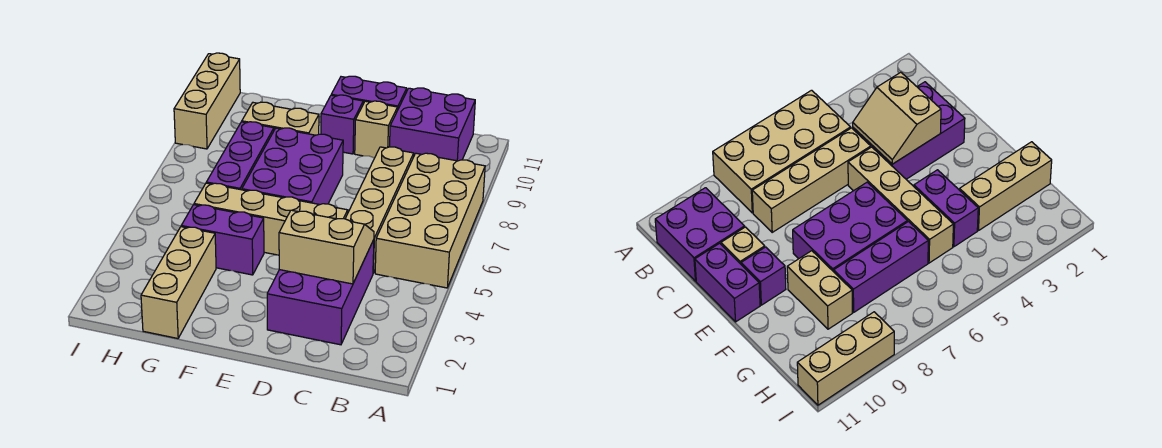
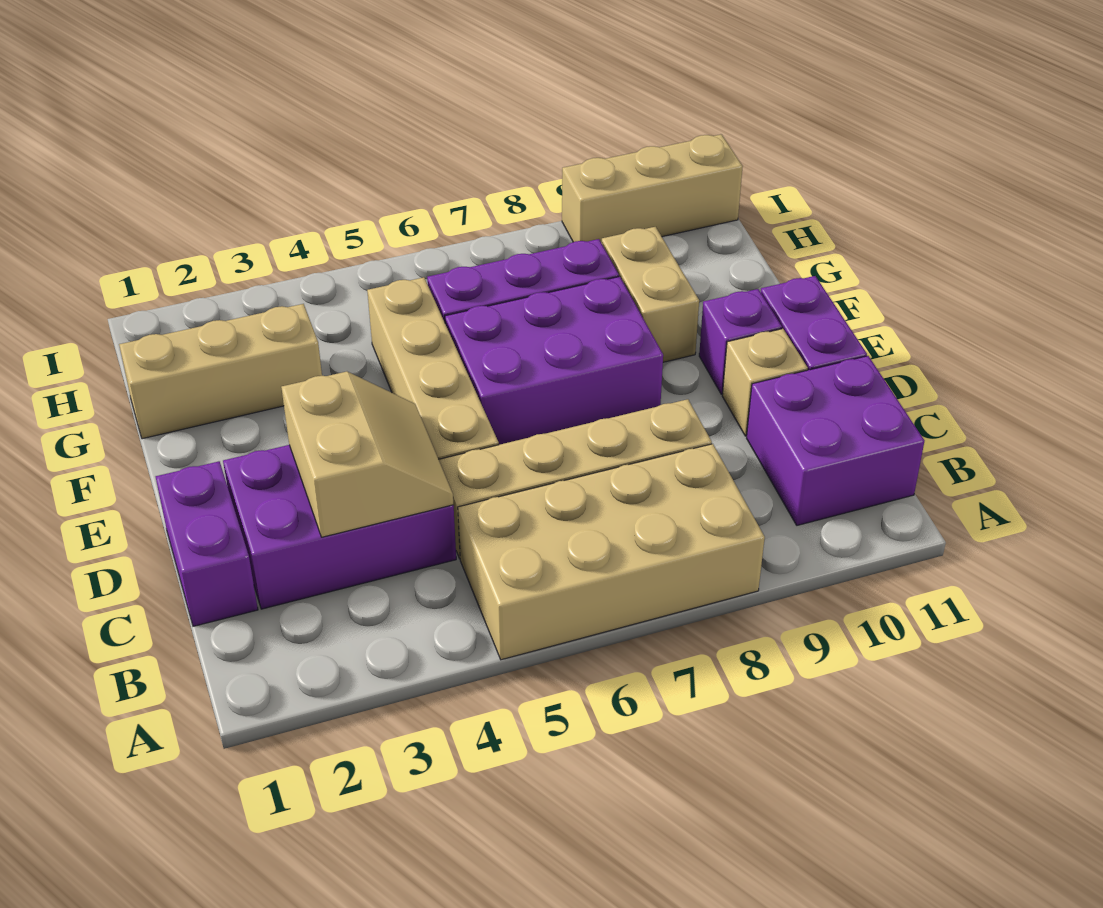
purple 1x2 brick [181,205,264,275] -> purple 1x2 brick moved to [156,461,258,626]

